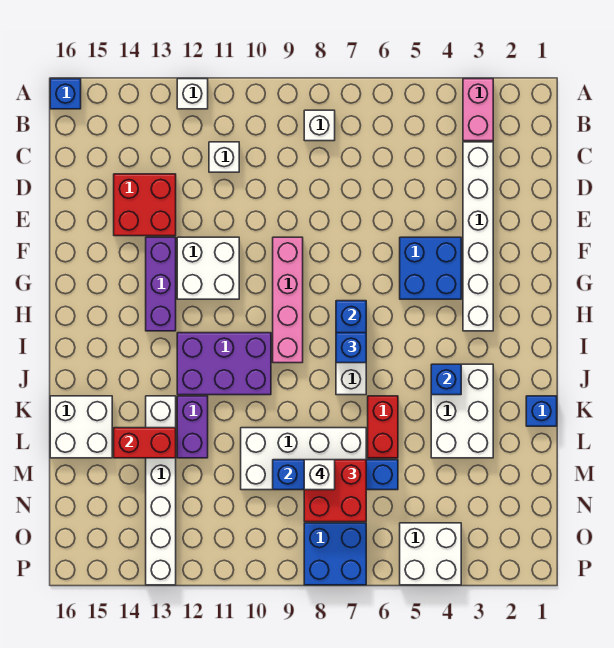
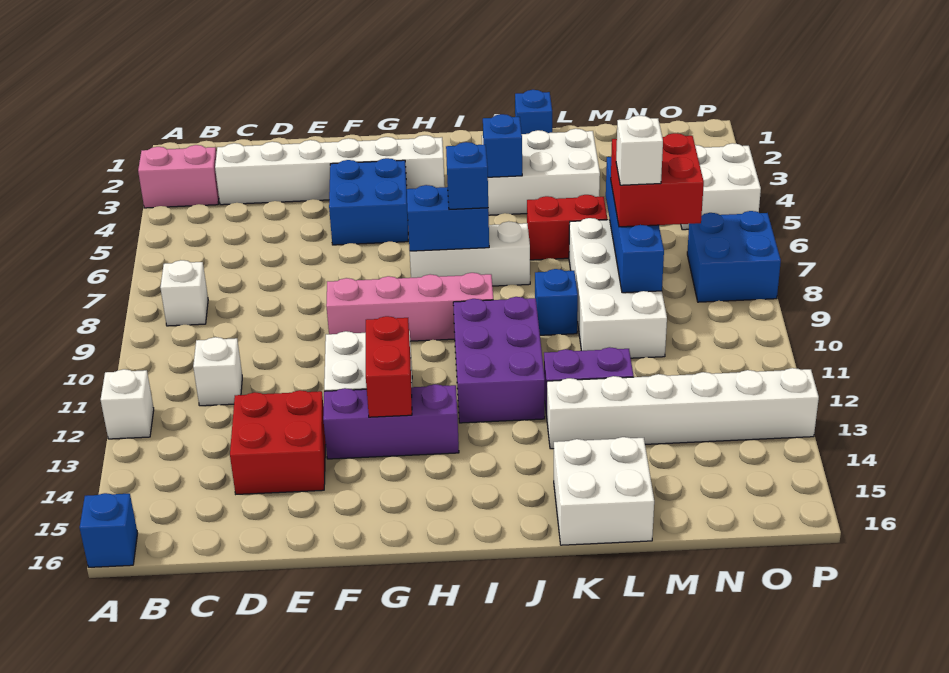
none -> blue 1x1 brick [535,269,578,335]
red 1x2 brick [114,428,176,458] -> red 1x2 brick moved to [366,316,412,417]

